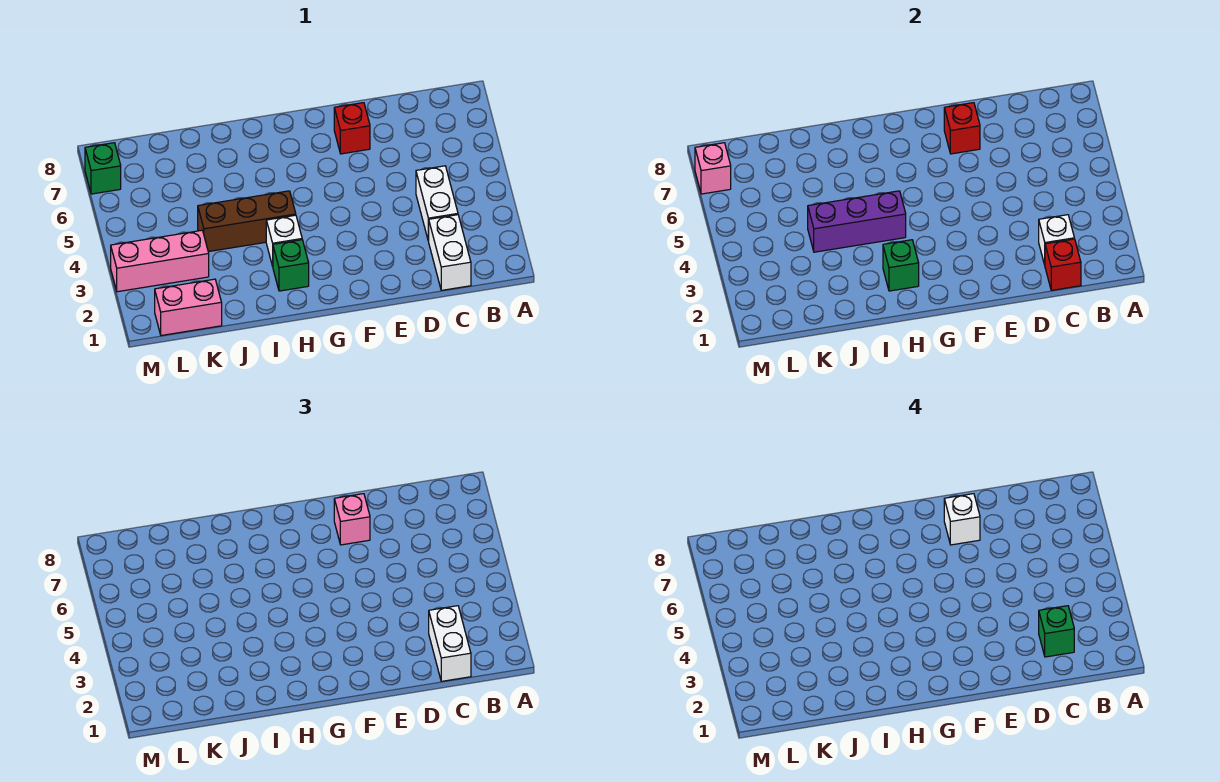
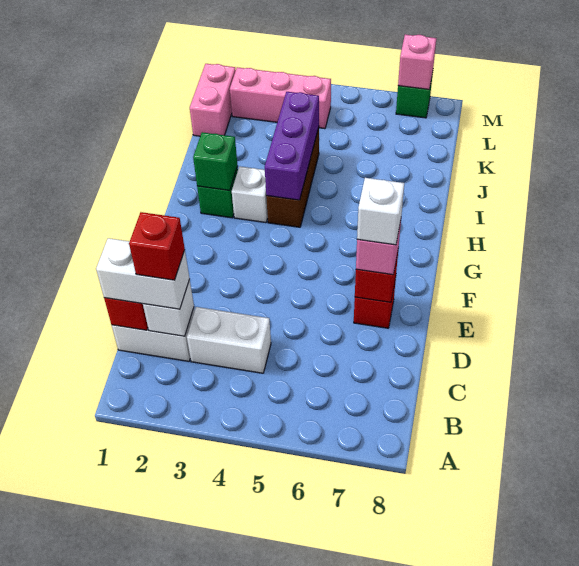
green 1x1 brick [1039,606,1074,657] -> red 1x1 brick [129,212,185,280]
pink 1x3 brick [111,230,209,292] -> pink 1x3 brick turned to [230,67,331,129]

